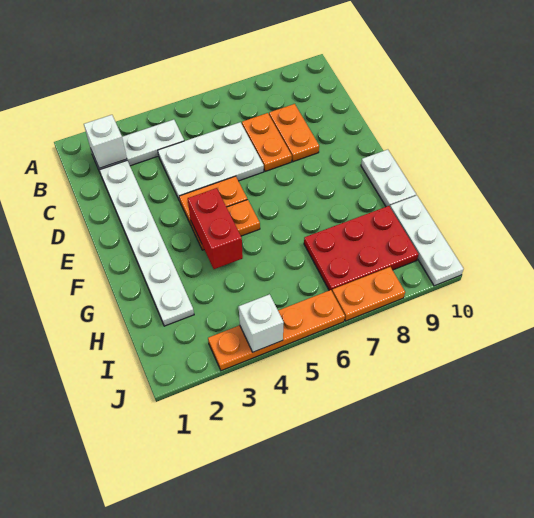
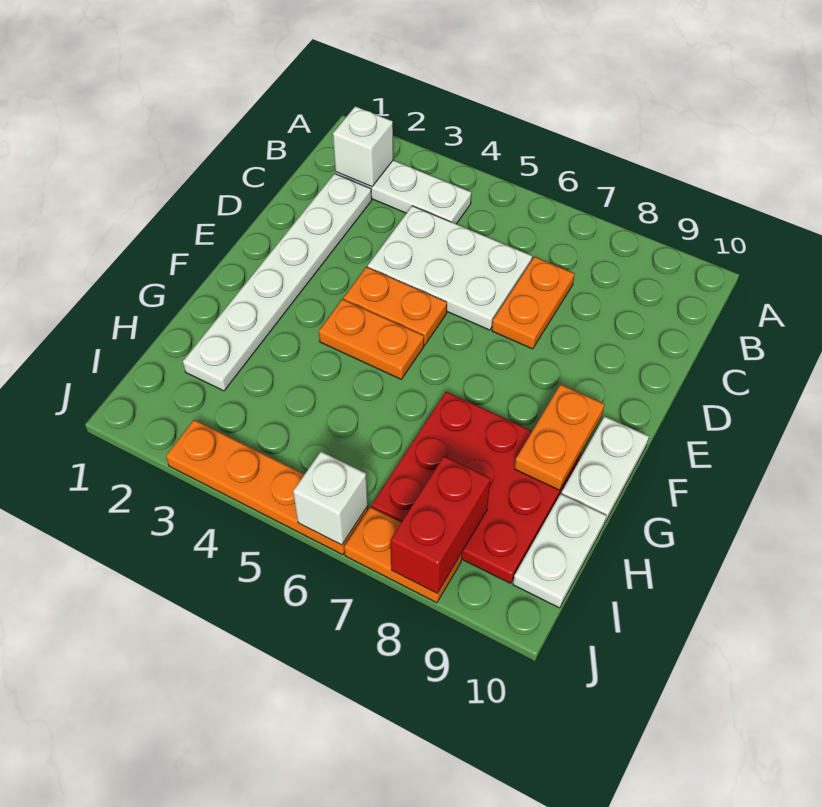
orange 1x2 plate [269,104,319,162] -> orange 1x2 plate moved to [515,384,605,490]
red 1x2 brick [188,188,243,269] -> red 1x2 brick moved to [390,456,490,593]
red 2x3 plate [304,206,419,291] -> red 3x3 plate [371,392,580,583]
white 1x3 plate [390,195,464,286] -> white 1x2 plate [513,494,607,608]
white 1x1 brick [239,294,284,352] -> white 1x1 brick moved to [293,452,368,545]

